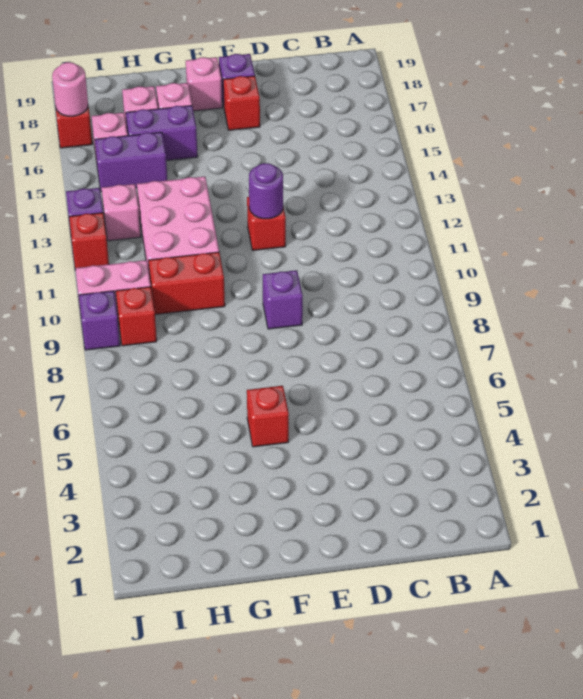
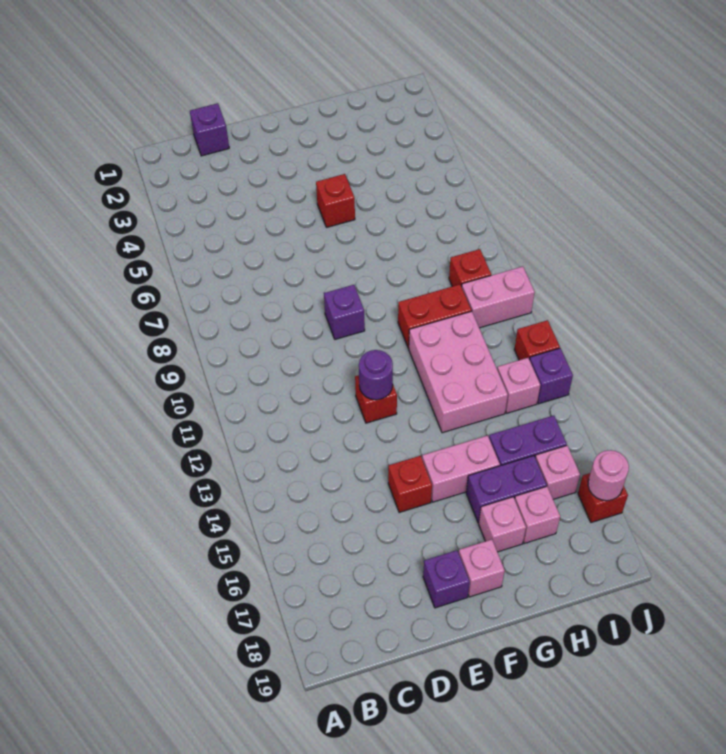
red 1x1 brick [223,76,260,130] -> red 1x1 brick moved to [388,456,432,513]
none -> pink 1x2 brick [422,435,500,502]
purple 1x1 brick [79,291,120,350] -> purple 1x1 brick moved to [190,103,229,156]

